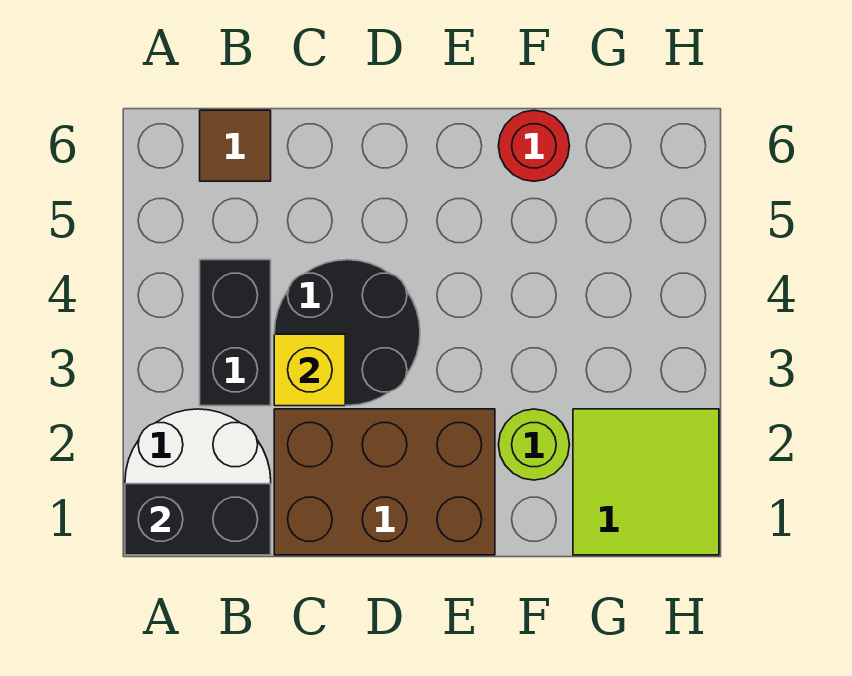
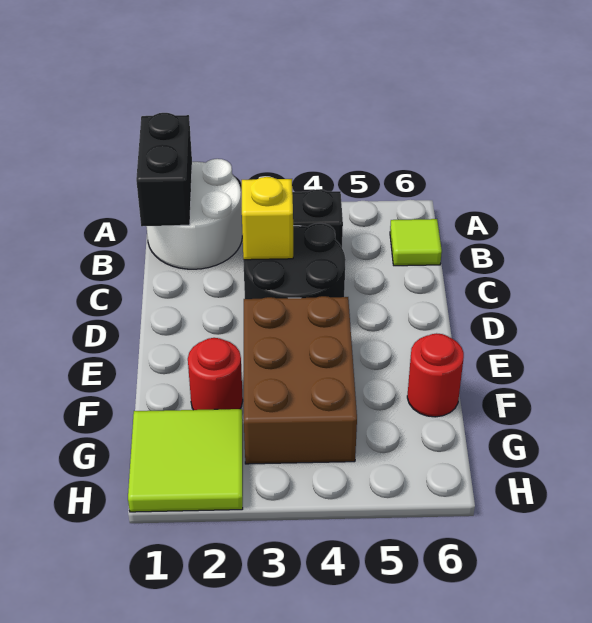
brown 1x1 tile [200,110,271,181] -> lime 1x1 tile [390,219,442,266]
brown 2x3 brick [274,409,495,555] -> brown 2x3 brick moved to [244,296,357,464]
lime 1x1 round brick [498,409,570,480] -> red 1x1 round brick [188,338,243,410]

